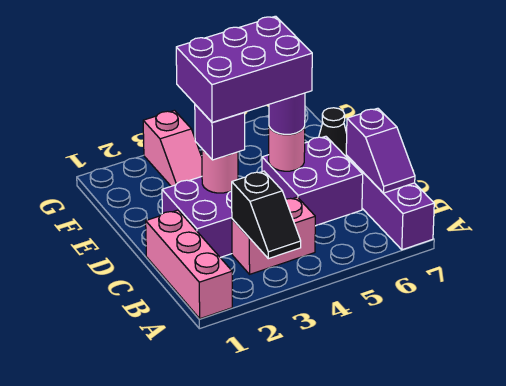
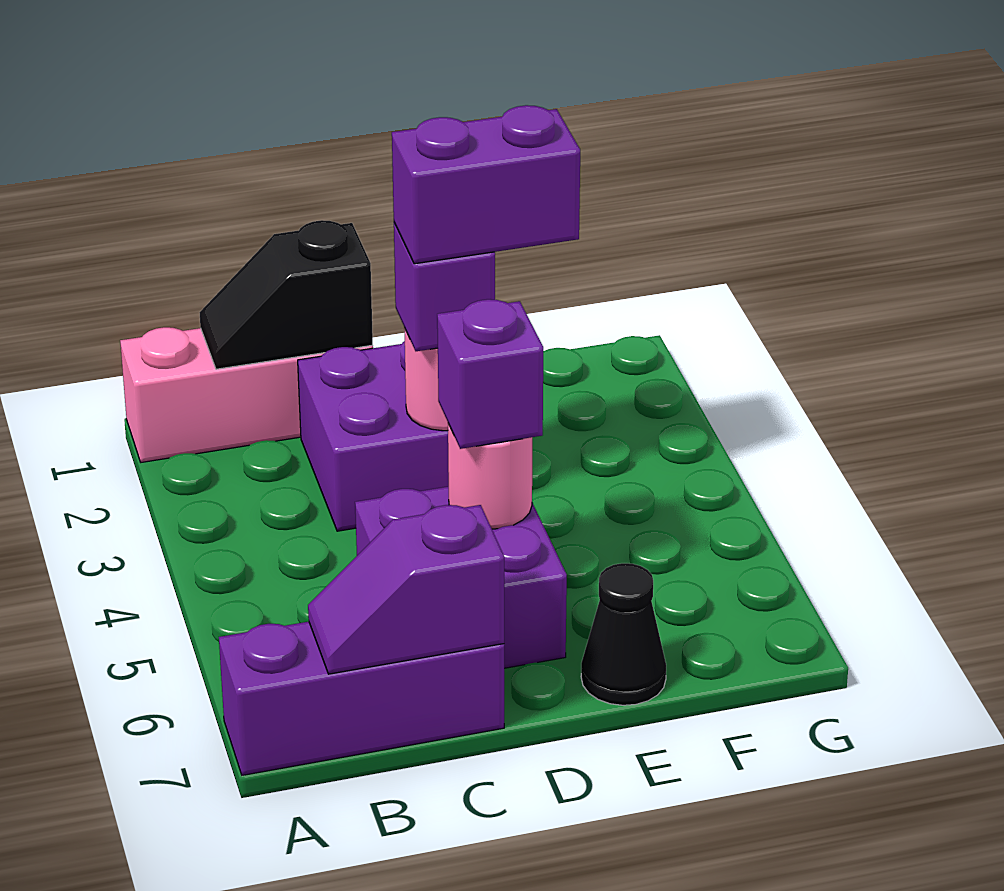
black 1x2 slope [232,171,301,259] -> black 1x2 slope moved to [200,220,373,369]
pink 1x2 brick [232,197,315,274] -> none
purple 2x3 brick [176,16,312,123] -> purple 1x2 brick [392,105,580,264]
purple 1x1 round brick [269,93,305,134] -> purple 1x1 brick [437,299,543,449]
pink 1x2 slope [143,110,202,186] -> none

